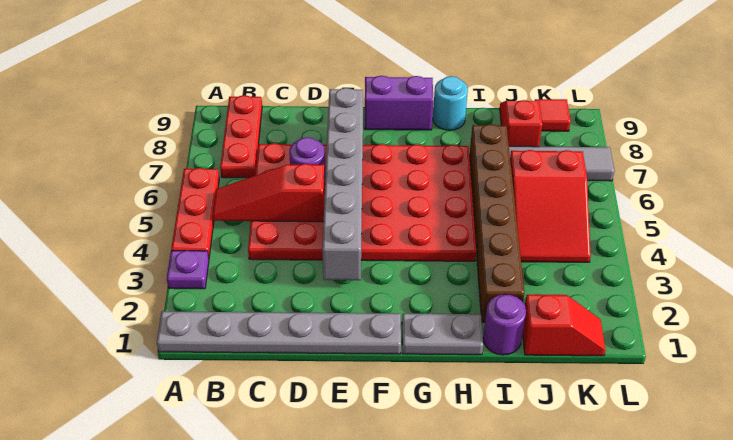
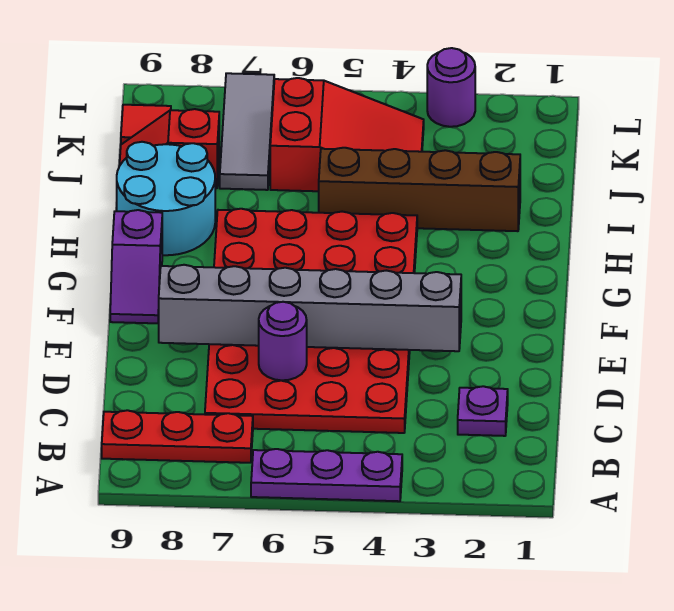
grey 1x6 plate [157,311,401,354] -> none
purple 1x1 plate [167,251,209,289] -> purple 1x1 plate moved to [458,386,508,436]
red 1x3 plate [171,168,219,257] -> purple 1x3 plate [251,449,402,501]
red 1x3 slope [212,164,325,222] -> none
purple 1x2 brick [365,76,434,130] -> purple 1x2 slope [110,210,162,323]
grey 1x2 plate [402,314,483,355] -> none
cyan 1x1 round brick [433,76,468,130] -> cyan 2x2 round brick [117,142,215,255]
purple 1x1 round brick [483,294,526,355] -> purple 1x1 round brick moved to [427,48,475,127]
brown 1x6 brick [469,124,524,322] -> brown 1x4 brick [319,148,520,231]
red 1x2 slope [523,295,606,356] -> none

